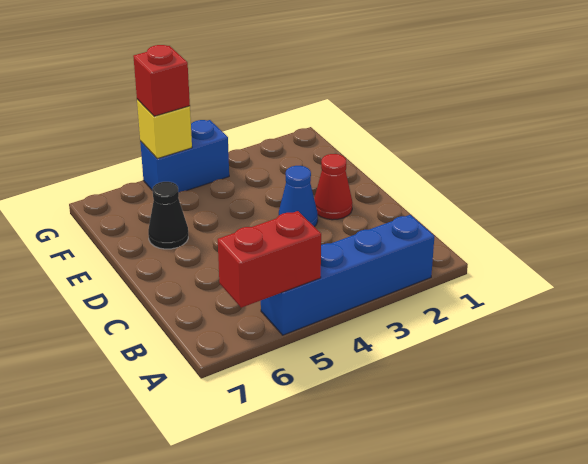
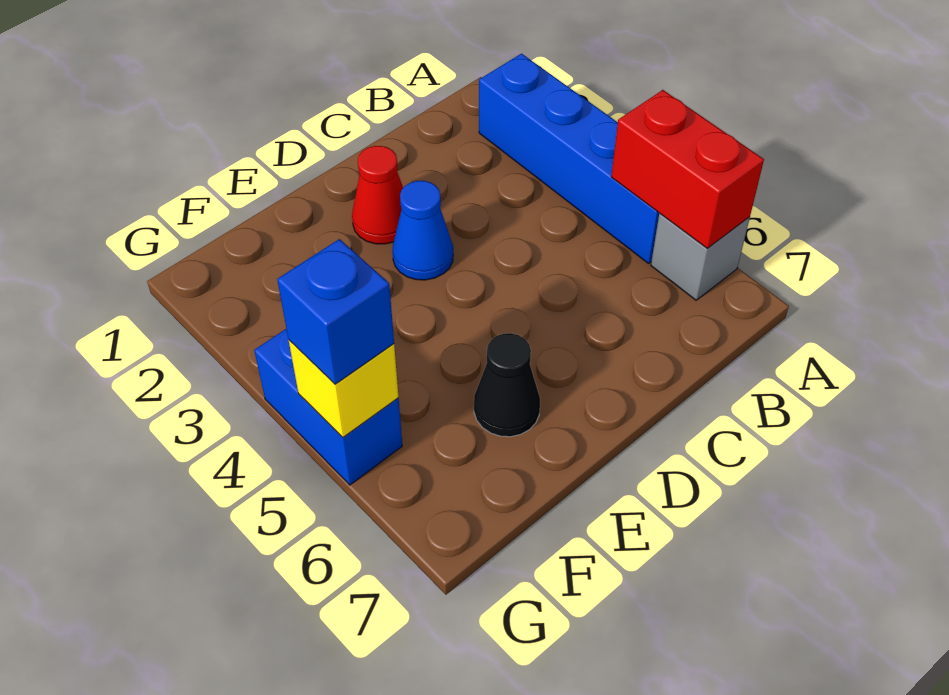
none -> grey 1x1 brick [651,214,750,300]
red 1x1 brick [133,45,190,116] -> blue 1x1 brick [277,239,394,384]

